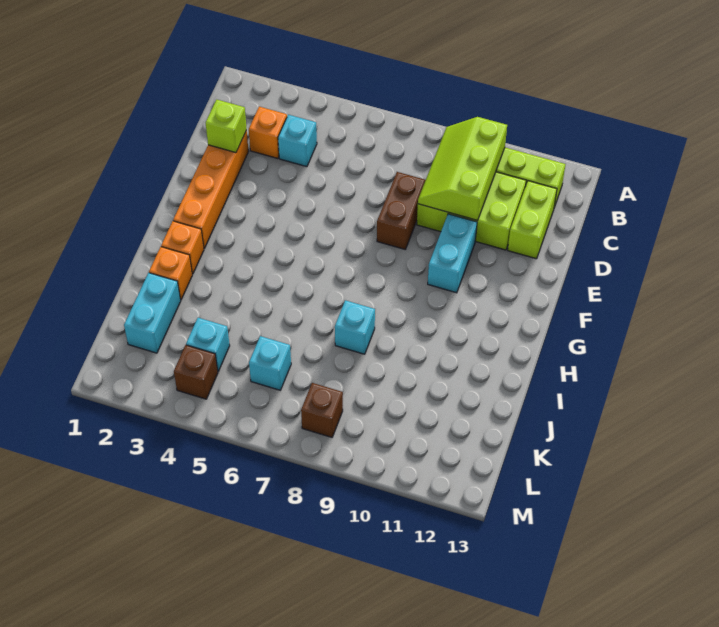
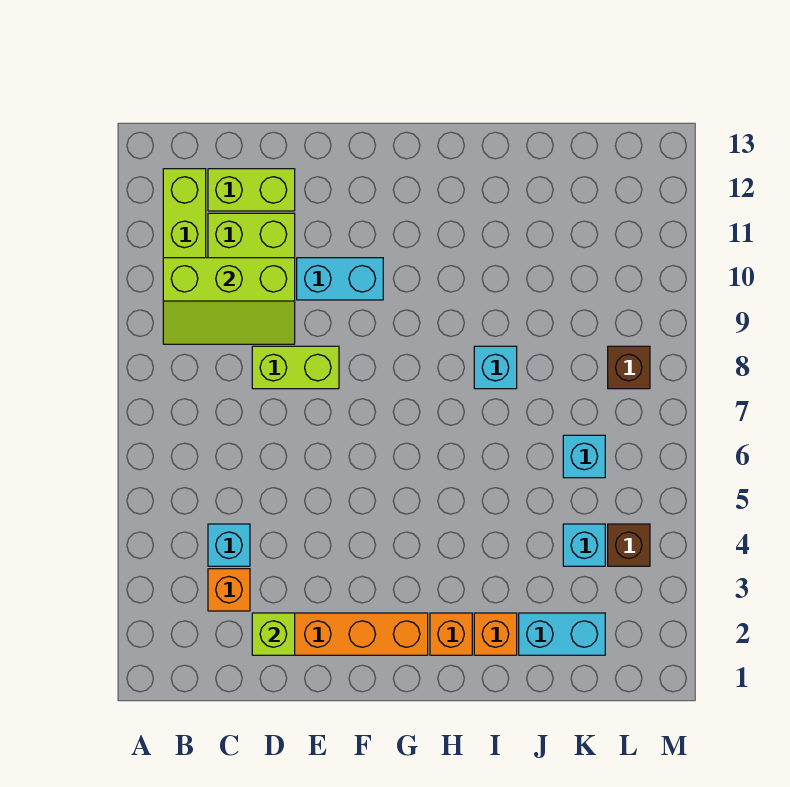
brown 1x2 brick [377,172,425,249] -> lime 1x2 brick [252,346,339,389]

